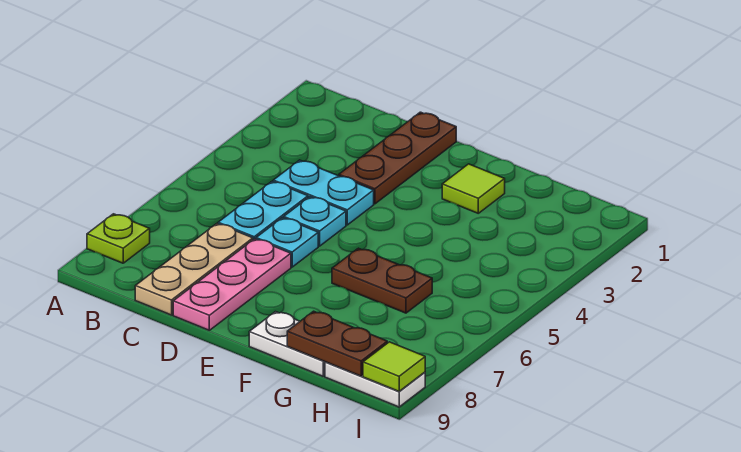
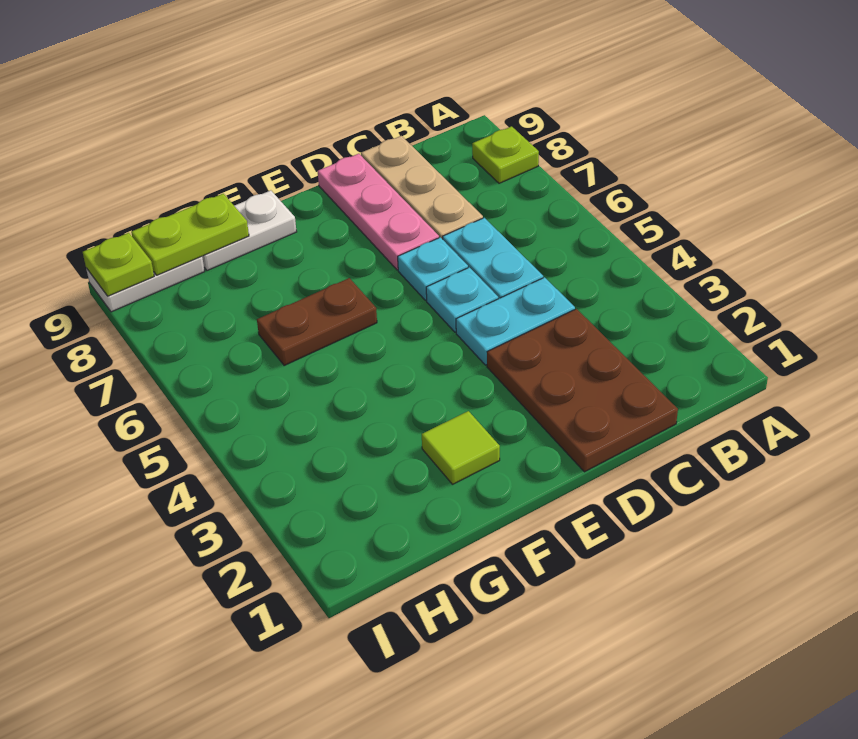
brown 1x3 plate [339,112,456,204] -> brown 2x3 plate [487,309,678,472]
brown 1x2 plate [287,311,387,376] -> lime 1x2 plate [131,194,249,275]
lime 1x1 tile [363,342,425,391] -> lime 1x1 plate [83,233,154,296]

